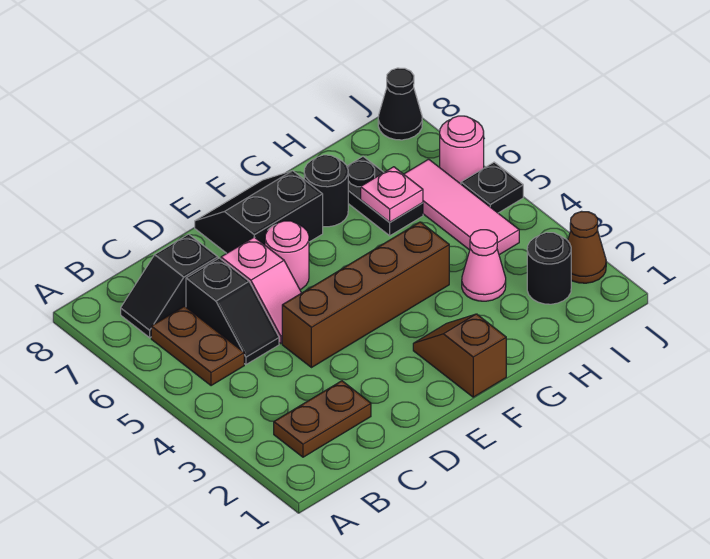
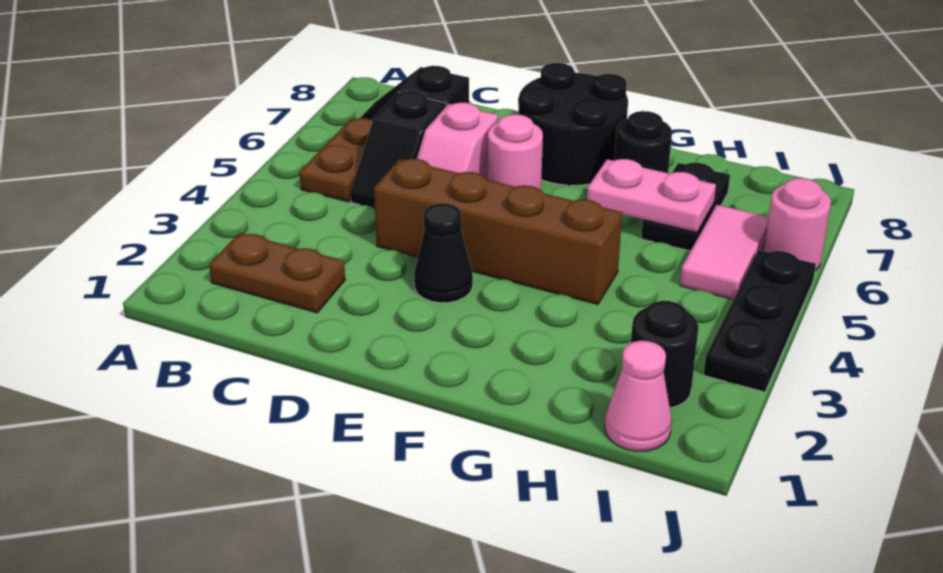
black 2x2 slope [195,171,323,253] -> black 2x2 round brick [518,63,628,185]
brown 1x2 slope [413,314,506,397] -> none
pink 1x1 cone [462,230,506,301] -> pink 1x1 cone moved to [605,341,672,451]
pink 1x1 plate [361,167,423,222] -> pink 1x2 plate [587,159,716,232]
pink 1x3 tile [404,159,519,255] -> pink 1x2 tile [680,205,769,300]
brown 1x1 cone [567,211,606,283] -> none
black 1x1 plate [461,162,523,213] -> black 1x3 plate [704,250,816,392]
black 1x1 cone [378,68,422,140] -> black 1x1 cone moved to [414,203,473,303]

